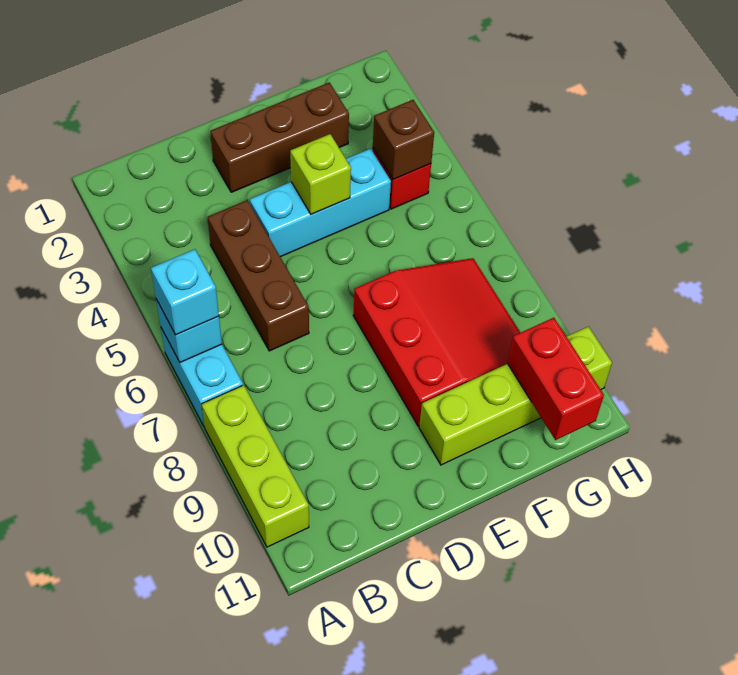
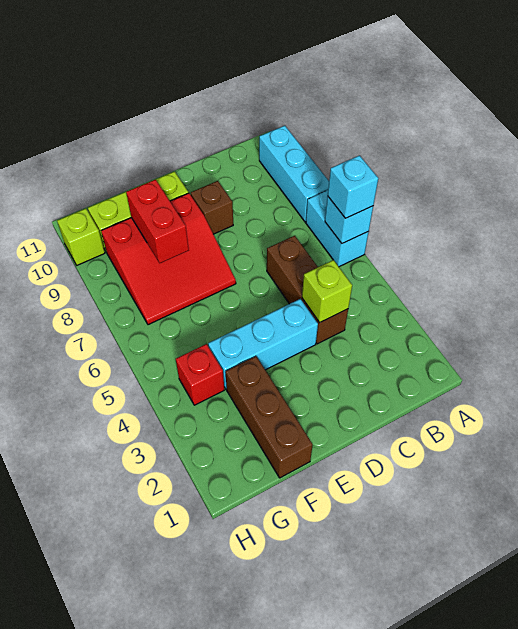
lime 1x3 brick [202,385,309,547] -> cyan 1x3 brick [259,126,329,222]
brown 1x3 brick [210,82,349,192] -> brown 1x3 brick turned to [225,356,313,478]
lime 1x1 brick [290,134,351,214] -> lime 1x1 brick moved to [302,260,352,323]
red 3x3 slope [353,258,520,426] -> red 3x3 slope turned to [101,193,236,325]
brown 1x1 brick [373,100,434,180] -> brown 1x1 brick moved to [191,181,233,234]
red 1x2 brick [507,318,604,440] -> red 1x2 brick moved to [126,179,189,263]

